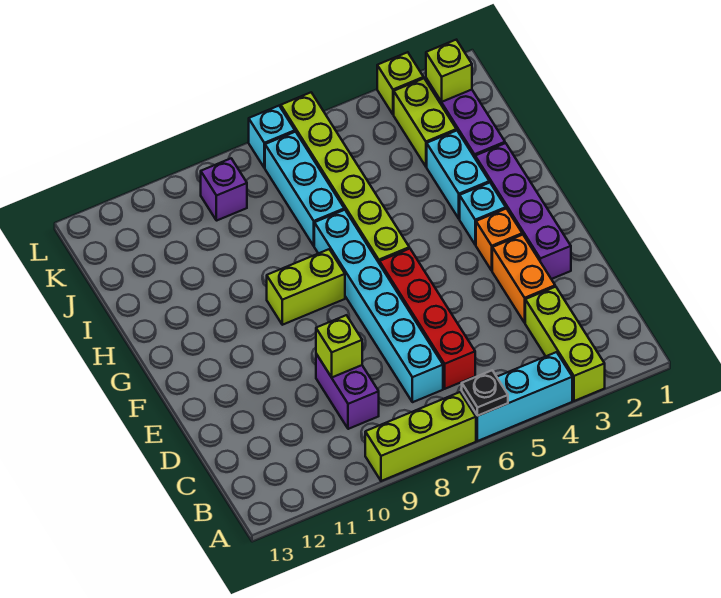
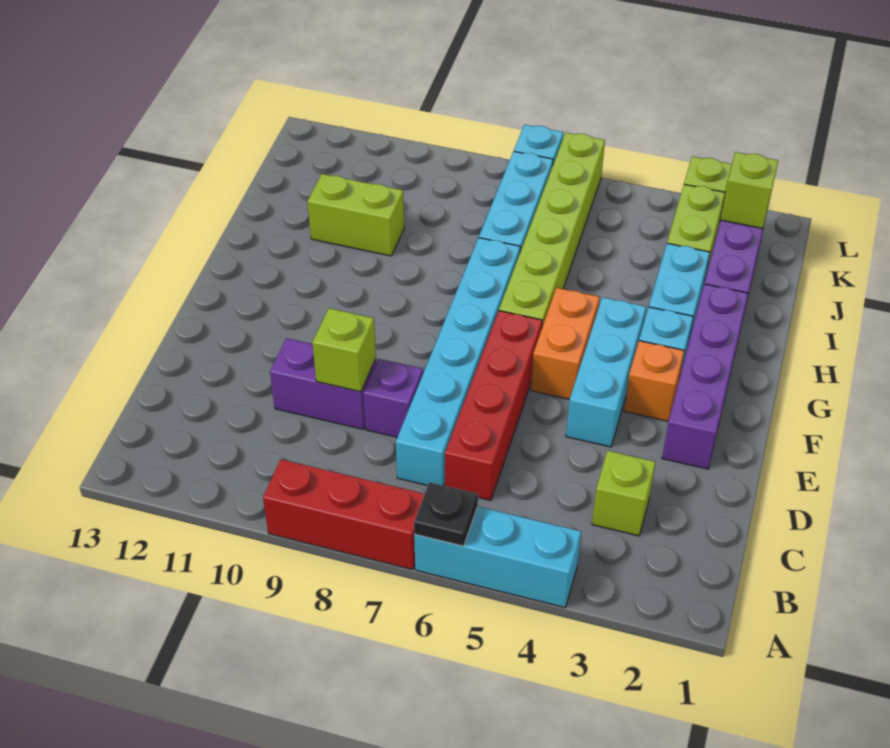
lime 1x3 brick [525,287,605,401] -> lime 1x1 brick [592,451,655,536]
lime 1x3 brick [365,392,476,481] -> red 1x3 brick [263,459,424,570]
purple 1x2 brick [316,354,379,429] -> purple 1x2 brick turned to [270,338,376,429]
orange 1x2 brick [492,235,555,323] -> orange 1x2 brick moved to [531,288,600,399]
none -> cyan 1x3 brick [566,297,646,447]
lime 1x2 brick [267,249,345,325] -> lime 1x2 brick moved to [308,174,404,256]
purple 1x1 brick [201,158,247,221] -> purple 1x1 brick moved to [364,359,423,437]

